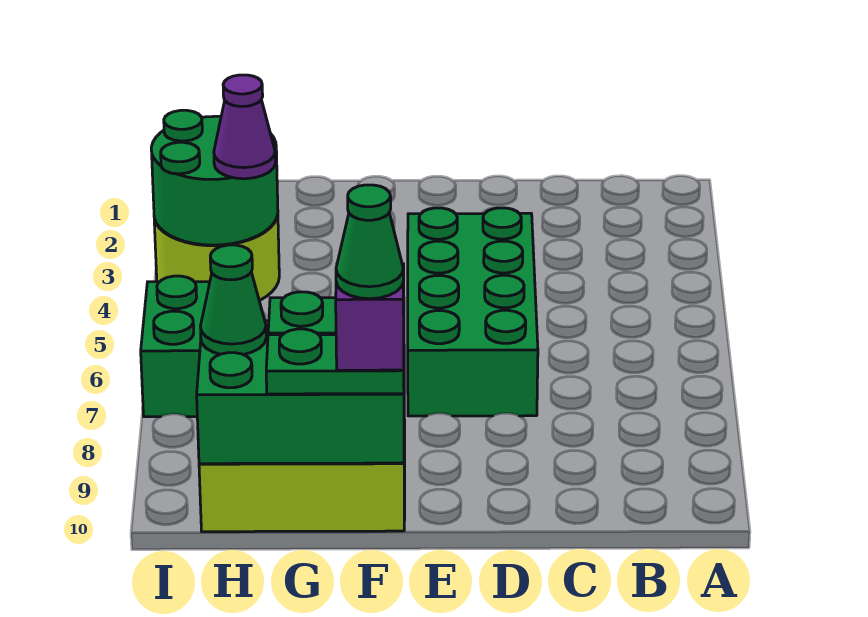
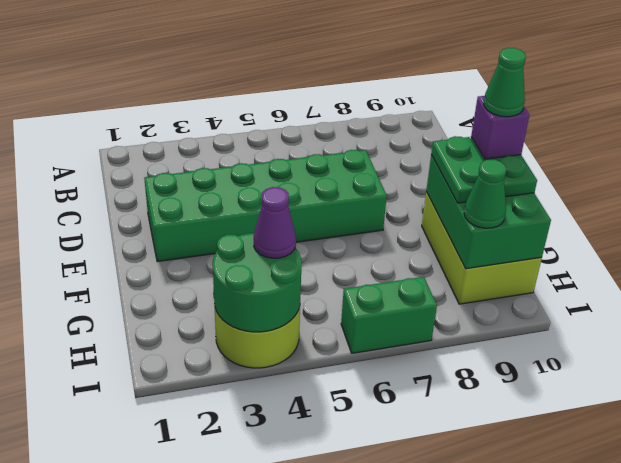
green 2x4 brick [408,208,538,416] -> green 2x6 brick [144,150,387,262]

